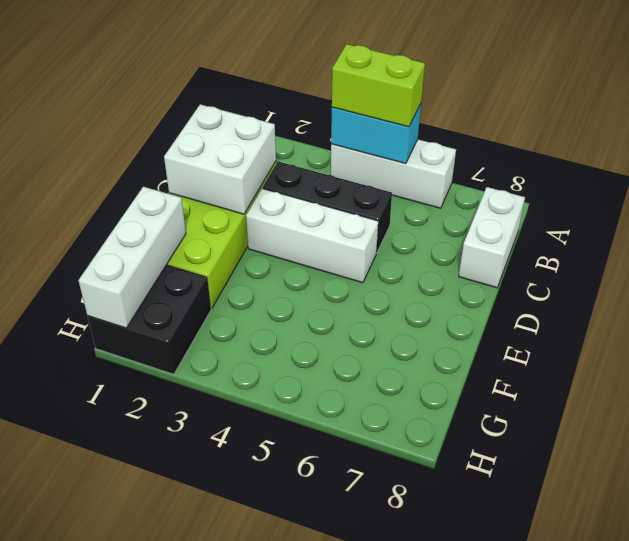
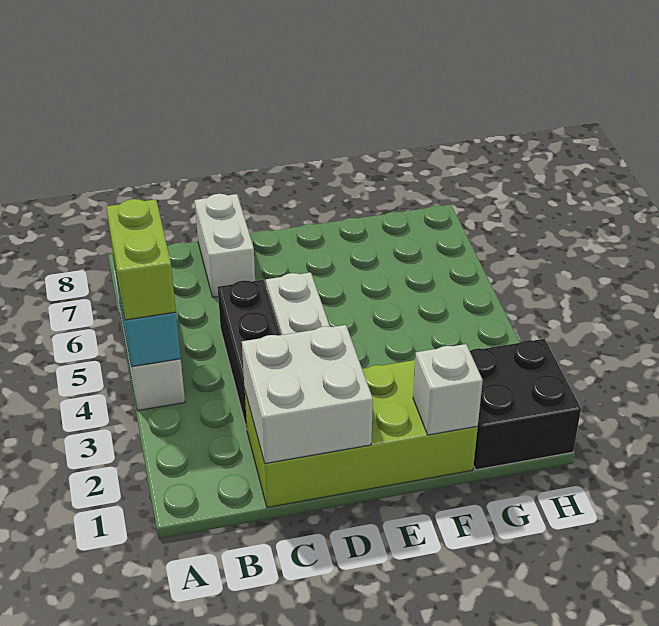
white 1x2 brick [459,187,525,288] -> white 1x2 brick turned to [195,194,255,297]
white 1x3 brick [79,187,186,328] -> white 1x1 brick [413,344,483,435]

